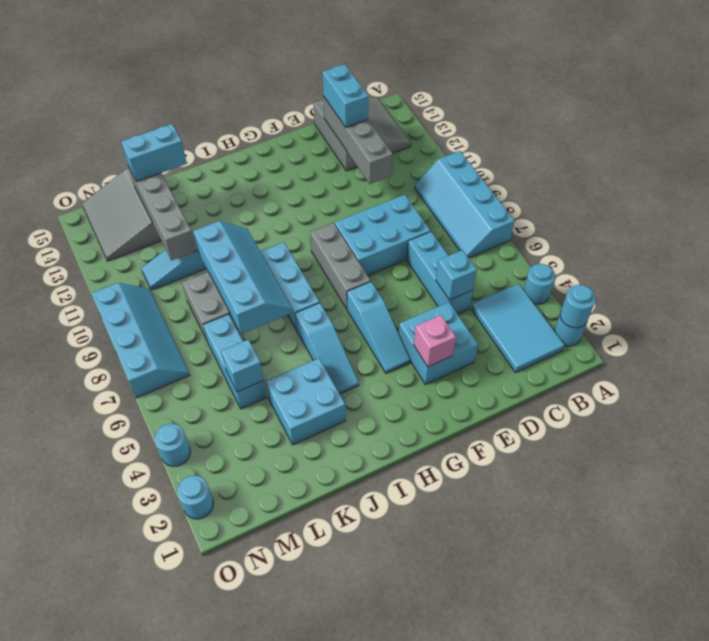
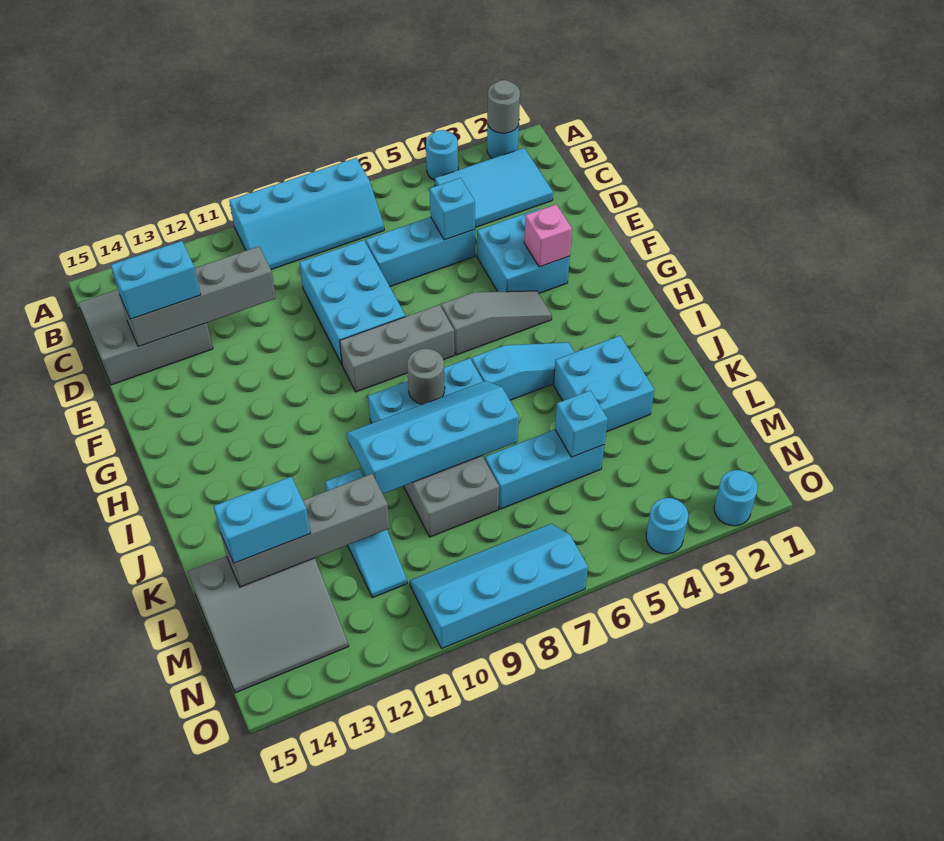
cyan 1x1 round brick [560,285,596,328] -> grey 1x1 round brick [487,80,520,133]
cyan 1x3 slope [347,282,410,373] -> grey 1x3 slope [441,291,552,355]
none -> grey 1x1 round brick [407,349,445,404]
cyan 1x2 brick [121,124,187,182] -> cyan 1x2 brick turned to [213,477,311,563]

